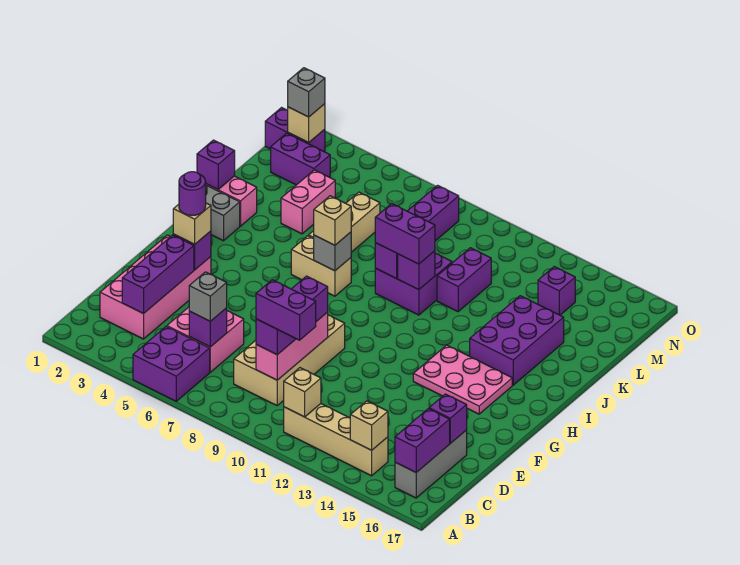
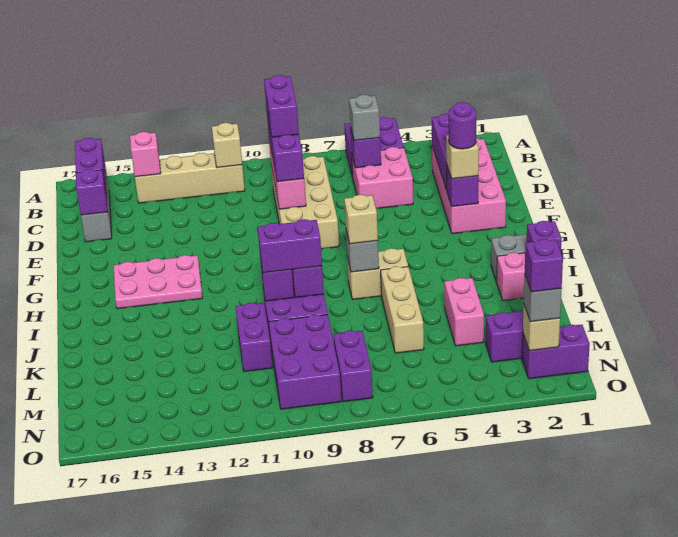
tan 1x1 brick [350,401,388,450] -> pink 1x1 brick [130,132,161,177]
purple 1x2 brick [256,280,316,340] -> purple 1x2 brick turned to [264,75,299,137]
purple 2x3 brick [470,296,564,385] -> purple 2x3 brick moved to [269,315,342,409]
purple 1x1 brick [538,267,575,315] -> purple 1x1 brick moved to [525,239,563,292]

